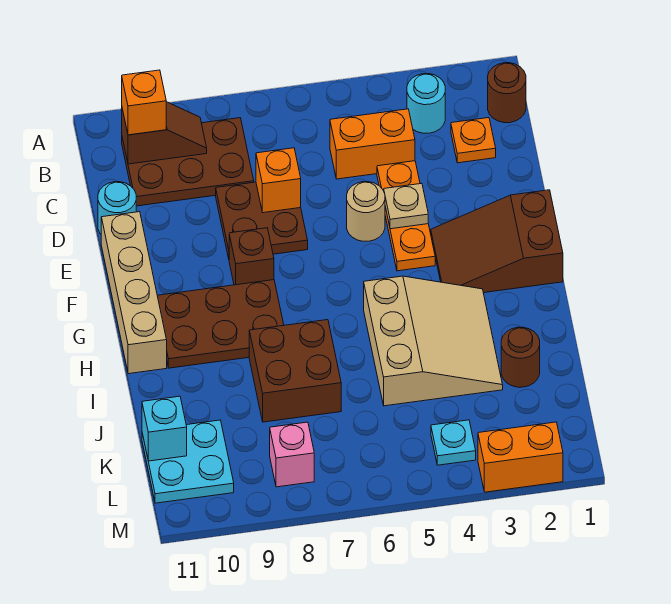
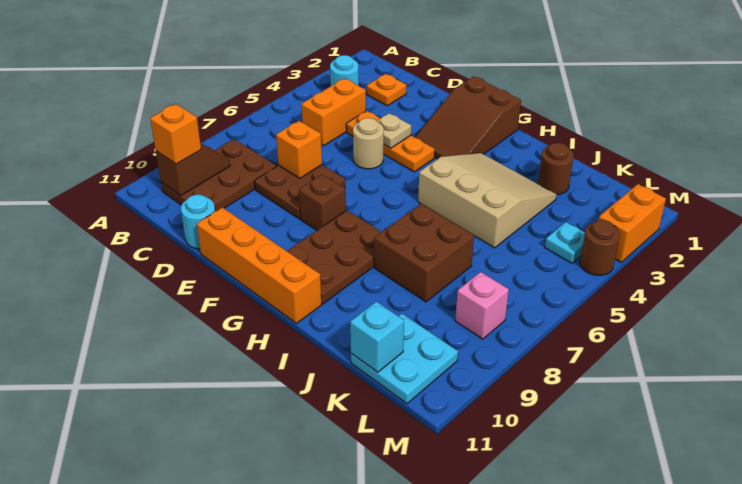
brown 1x1 round brick [488,63,526,123] -> brown 1x1 round brick moved to [580,220,620,275]
tan 1x4 brick [101,212,167,374] -> orange 1x4 brick [197,207,322,323]

